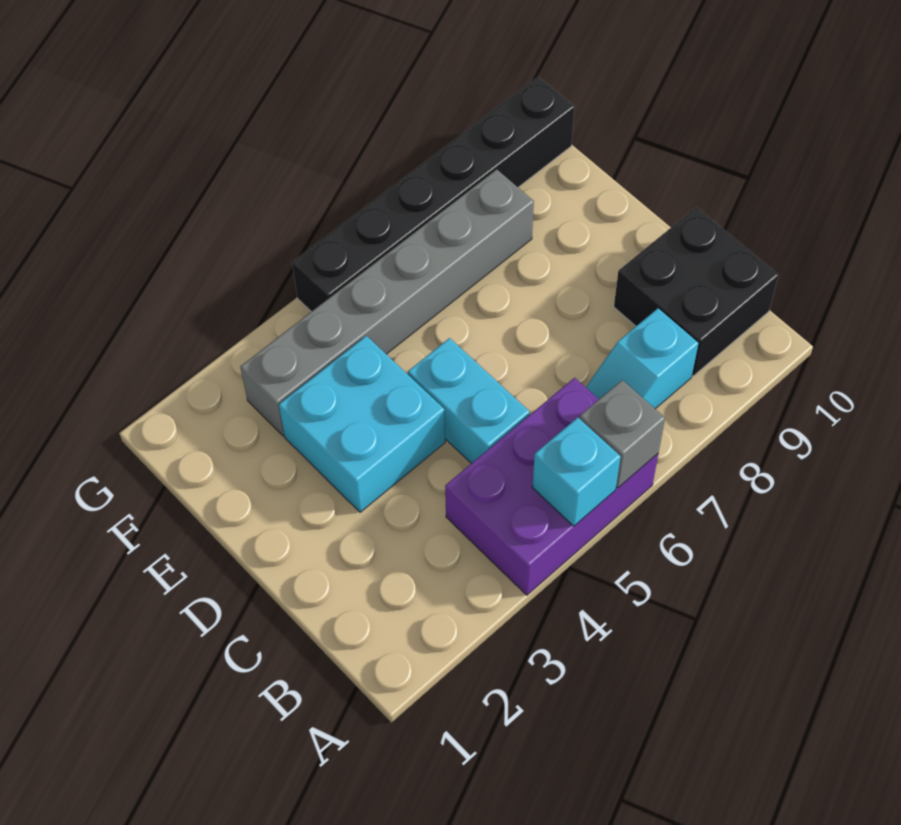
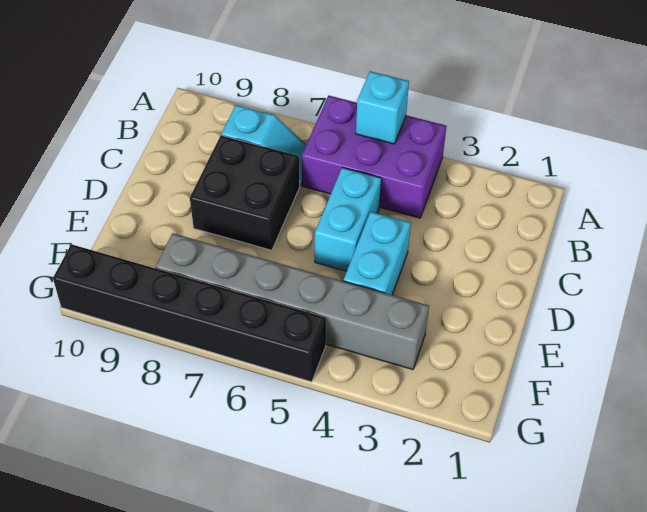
grey 1x1 brick [580,380,665,488] -> none
black 2x2 brick [614,207,779,376] -> black 2x2 brick moved to [190,135,300,250]
cyan 2x2 brick [279,336,445,512] -> cyan 1x2 brick [344,212,411,295]

